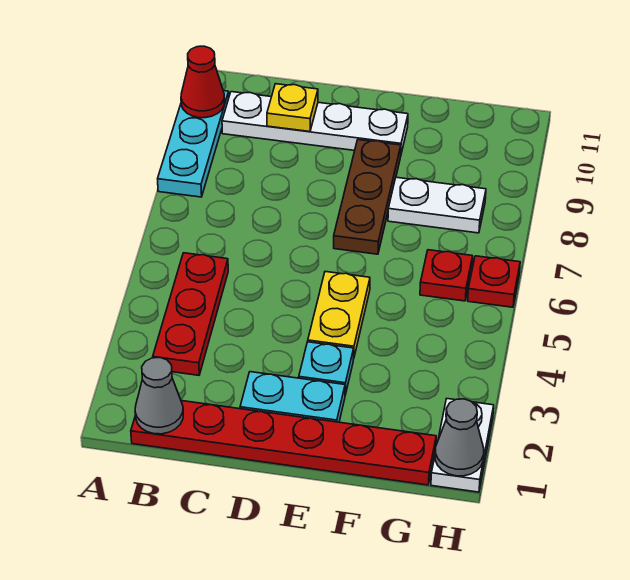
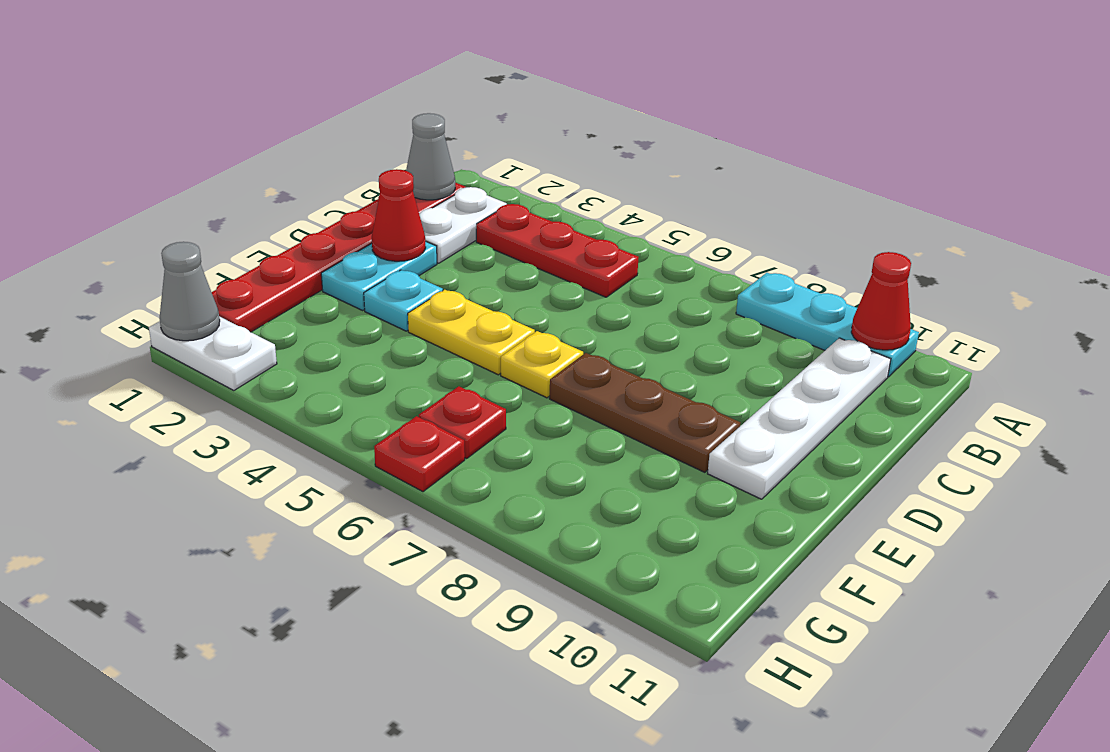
yellow 1x1 plate [267,84,318,132] -> yellow 1x1 plate moved to [501,331,583,398]
none -> red 1x1 cone [372,169,426,261]
white 1x2 plate [388,177,486,233] -> white 1x2 plate moved to [419,187,507,263]

